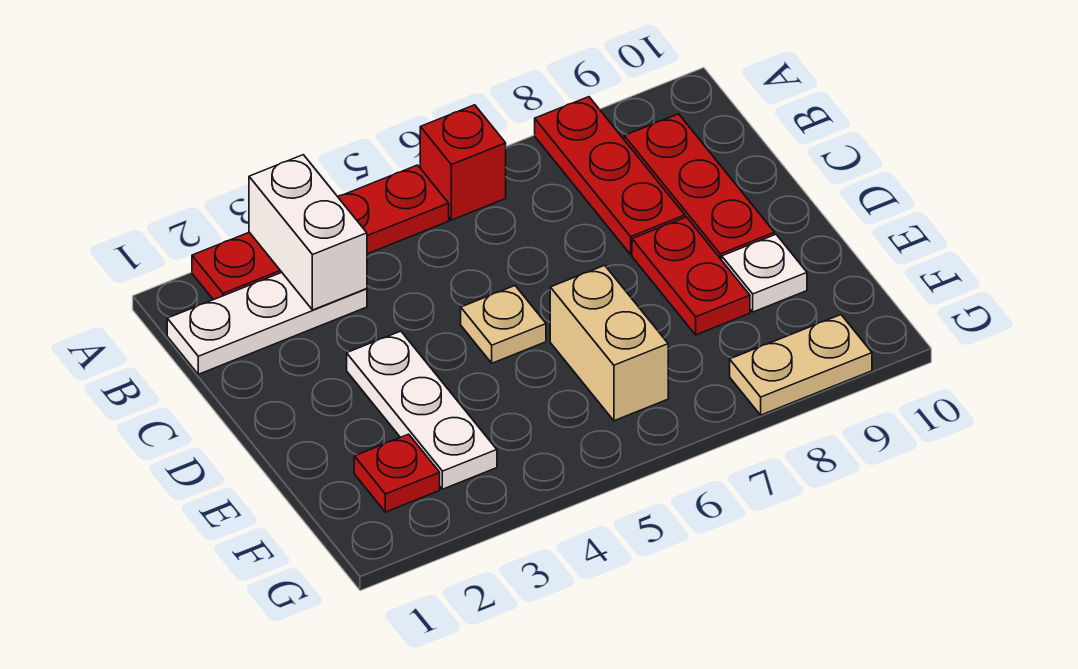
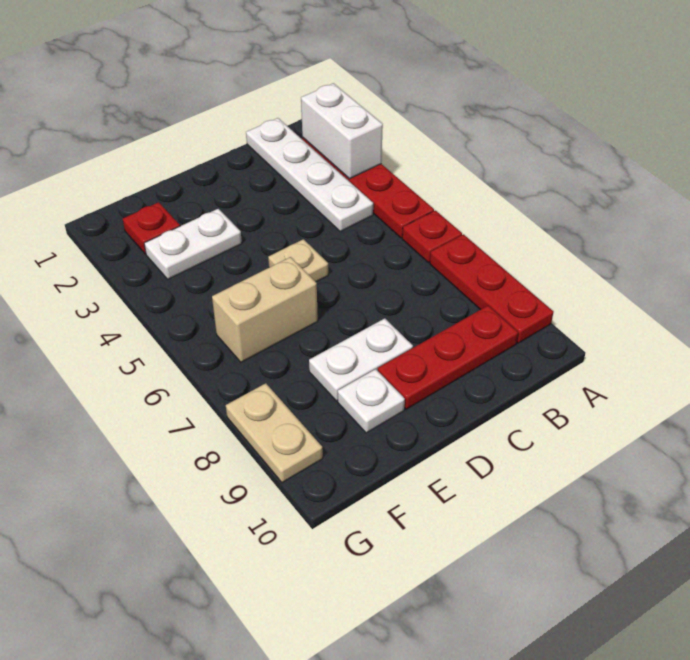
white 1x2 brick [249,155,367,310] -> white 1x2 brick turned to [301,83,383,179]
red 1x1 brick [420,105,506,220] -> red 1x1 plate [402,210,462,263]
red 1x3 plate [535,97,685,254] -> red 1x3 plate turned to [430,234,553,343]
white 1x3 plate [167,273,367,374] -> white 1x4 plate [246,118,373,232]
white 1x3 plate [347,331,497,489] -> white 1x2 plate [144,209,242,279]
red 1x2 plate [632,217,750,335] -> white 1x2 plate [309,318,413,401]

